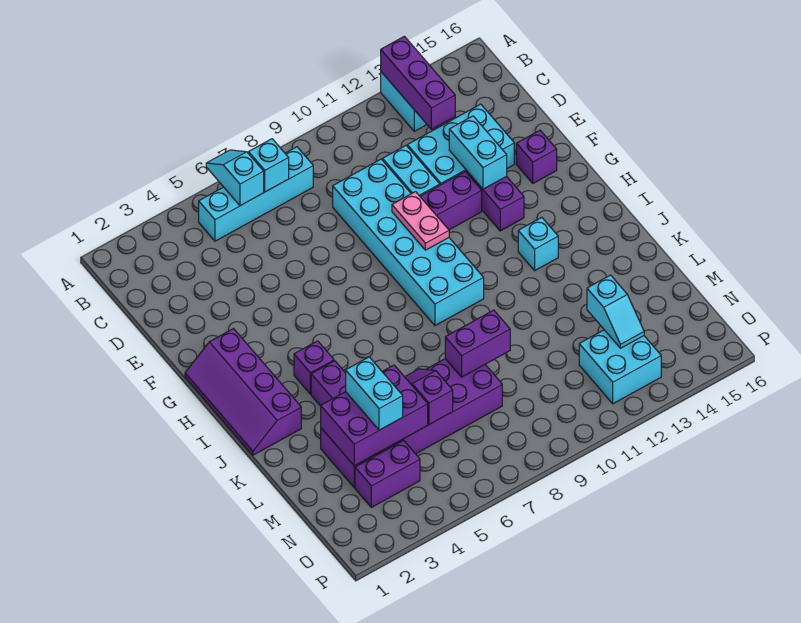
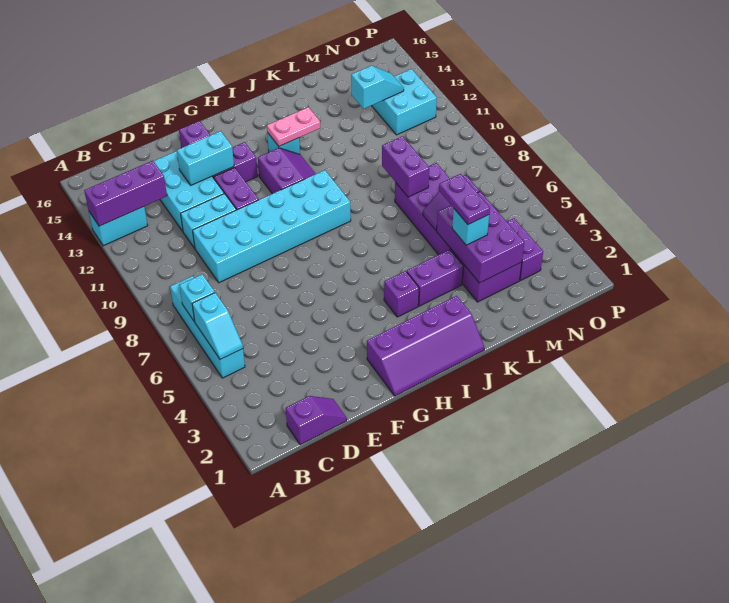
cyan 1x2 slope [206,150,264,206] -> cyan 1x2 slope turned to [192,293,243,359]
none -> purple 1x2 slope [286,396,347,445]
pink 1x2 plate [392,192,449,250] -> pink 1x2 plate moved to [267,107,320,146]
none -> purple 2x2 slope [258,148,316,194]
cyan 1x2 brick [346,357,403,430] -> cyan 1x1 brick [452,209,489,245]
none -> purple 1x2 plate [439,174,490,225]

